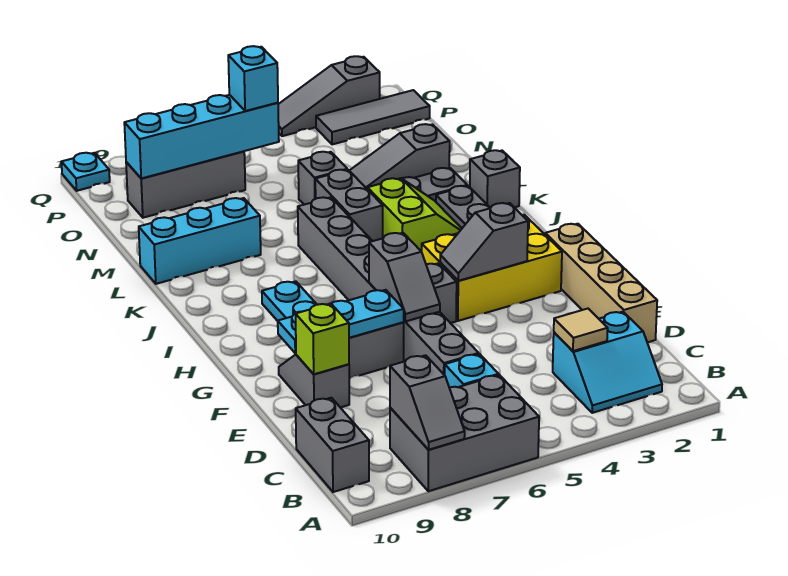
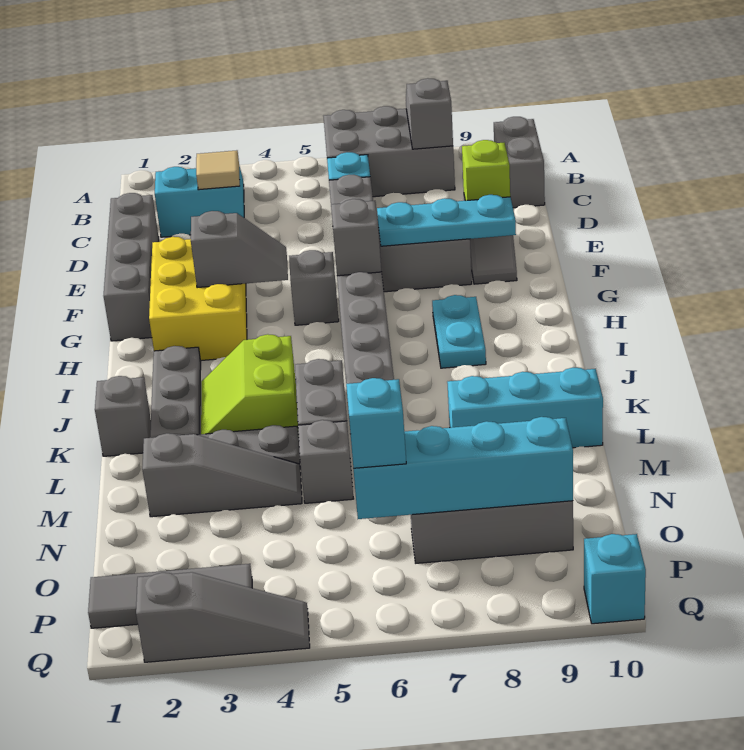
tan 1x4 brick [545,224,657,342] -> grey 1x4 brick [103,193,159,341]
yellow 2x3 brick [422,215,562,321] -> yellow 2x3 brick turned to [149,237,247,361]
cyan 1x1 plate [61,153,110,191] -> cyan 1x1 brick [584,534,646,624]

